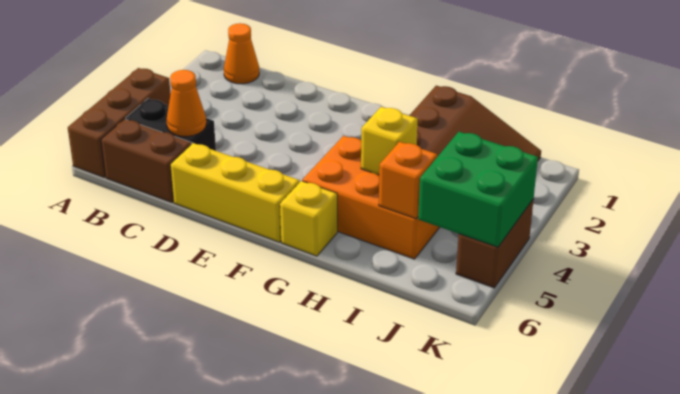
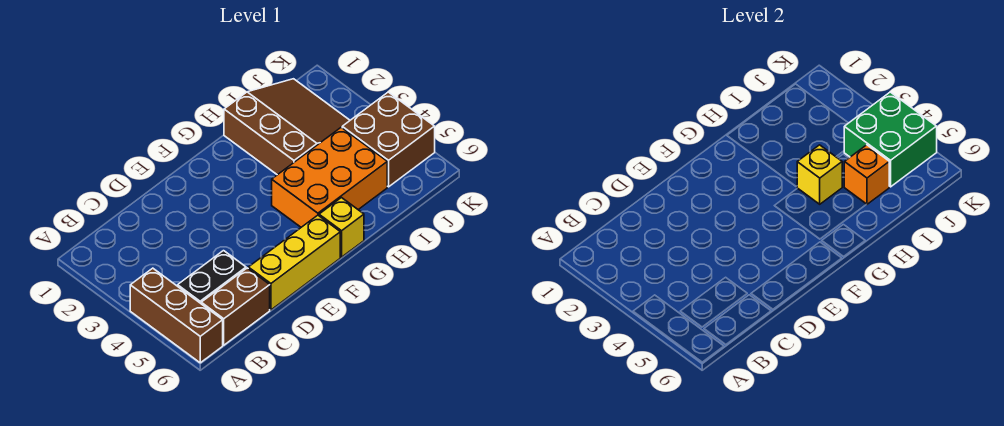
orange 1x1 cone [224,23,259,84] -> none
orange 1x1 cone [166,70,206,136] -> none
brown 1x2 brick [456,199,534,288] -> brown 2x2 brick [342,92,435,187]

